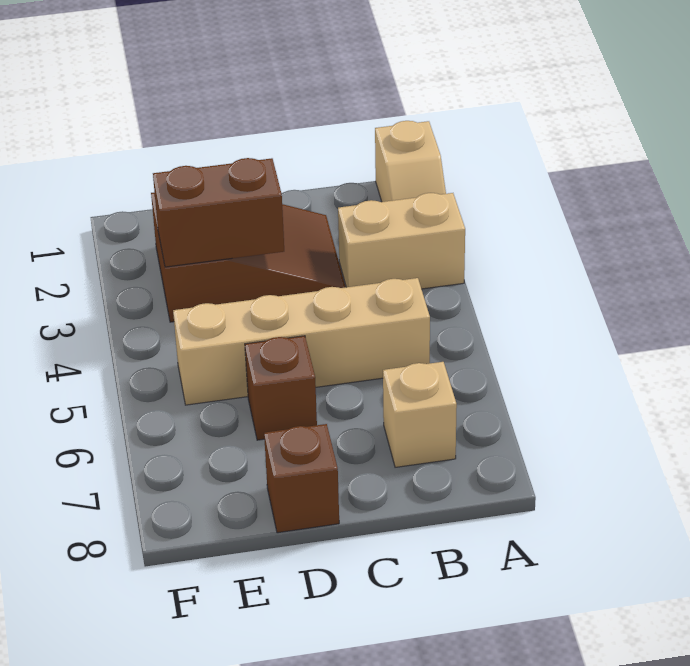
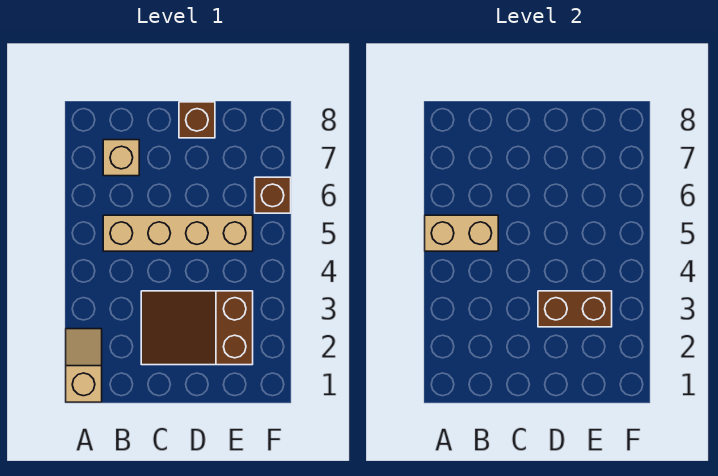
tan 1x2 brick [338,193,465,289] -> tan 1x2 brick moved to [425,215,498,251]
brown 1x1 brick [245,336,317,440] -> brown 1x1 brick moved to [255,177,291,213]

